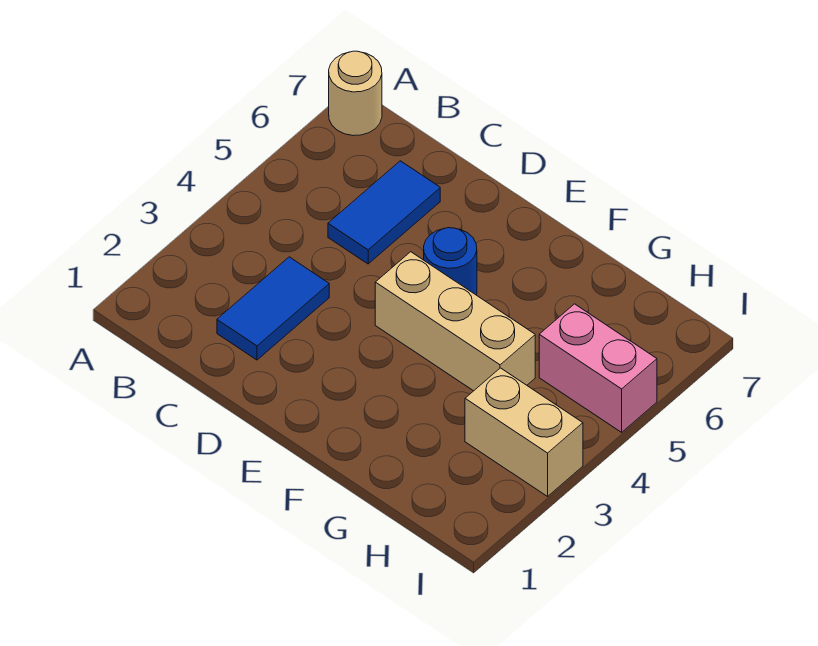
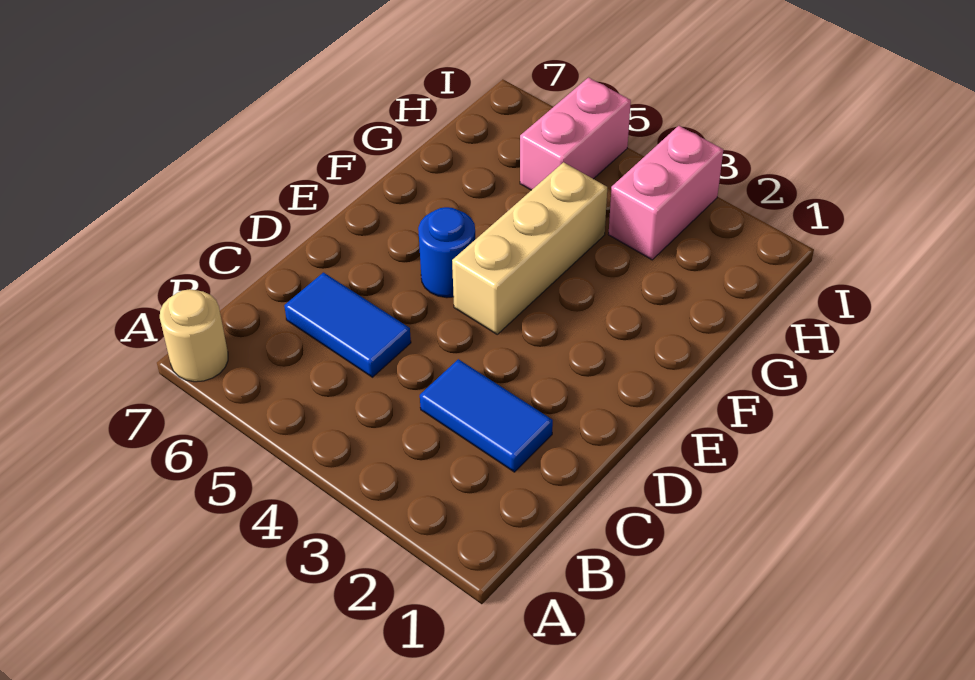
tan 1x2 brick [465,368,583,496] -> pink 1x2 brick [609,126,723,260]

